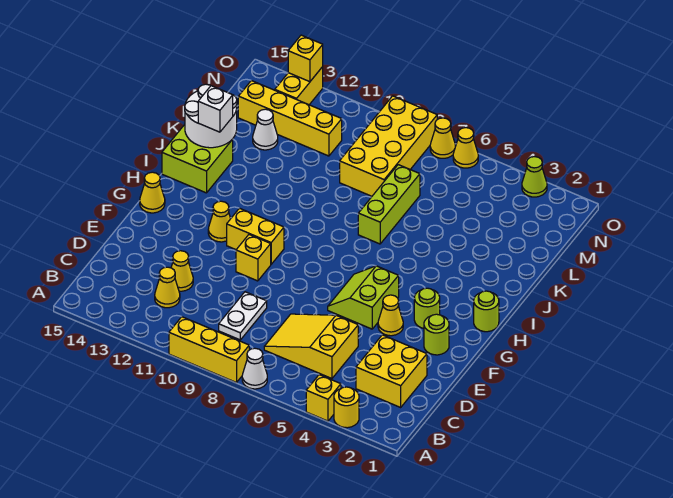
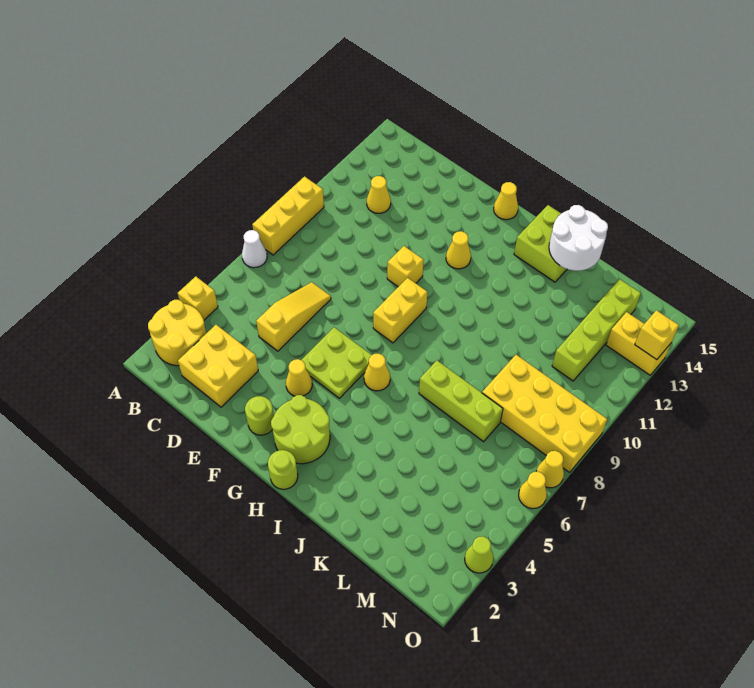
yellow 1x1 round brick [334,387,359,428] -> yellow 2x2 round brick [148,300,206,366]
yellow 2x3 slope [264,314,358,378] -> yellow 1x3 slope [256,282,331,351]
white 1x2 plate [219,292,267,340] -> none
yellow 1x1 cone [171,251,193,291] -> yellow 1x1 cone moved to [364,354,390,391]
lime 2x2 slope [328,266,399,329] -> lime 2x2 plate [302,327,371,398]
lime 1x1 round brick [414,288,440,328] -> lime 2x2 round brick [271,395,330,464]
yellow 1x2 brick [227,208,284,264] -> yellow 1x2 brick moved to [373,278,428,343]
white 1x1 brick [198,86,233,132] -> none
white 1x1 cone [253,109,278,150] -> none
yellow 1x4 brick [238,81,342,156] -> lime 1x4 brick [552,279,641,381]

